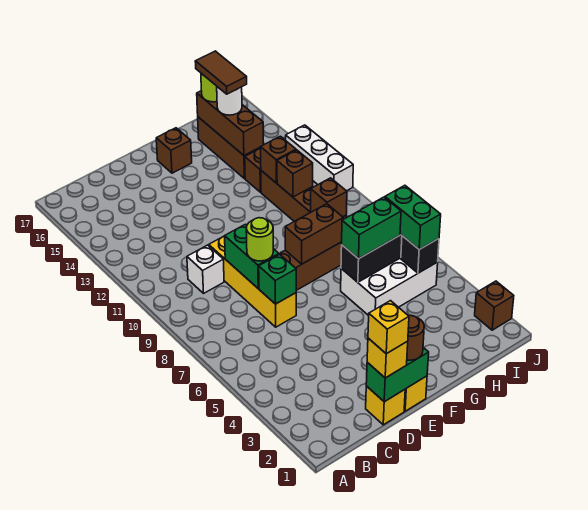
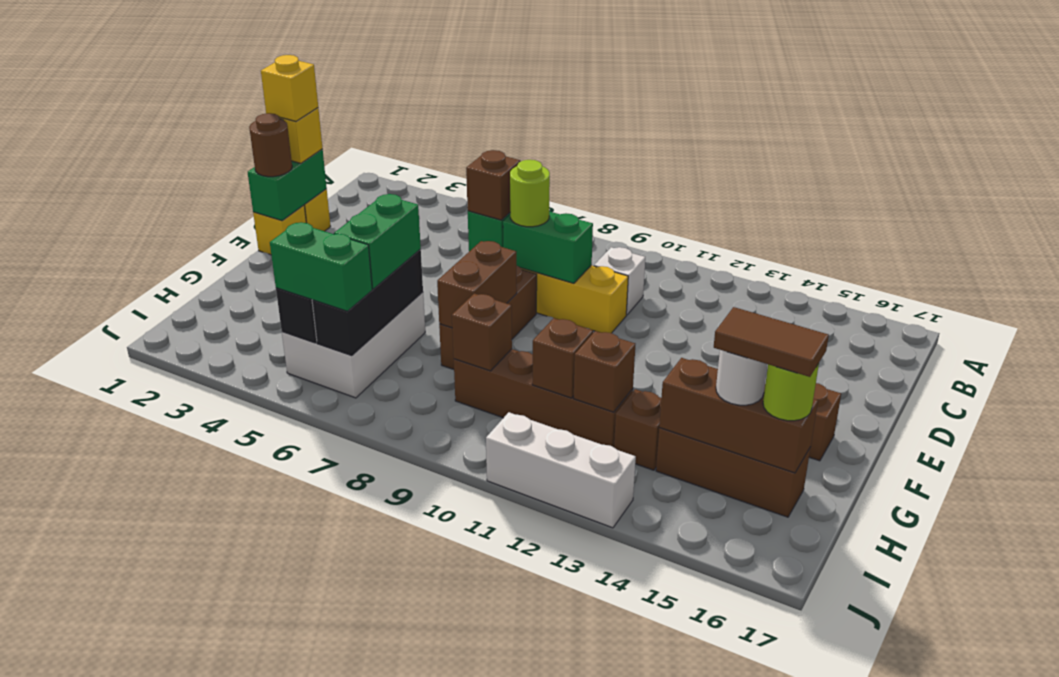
brown 1x1 brick [475,281,514,330] -> brown 1x1 brick moved to [466,150,520,220]

